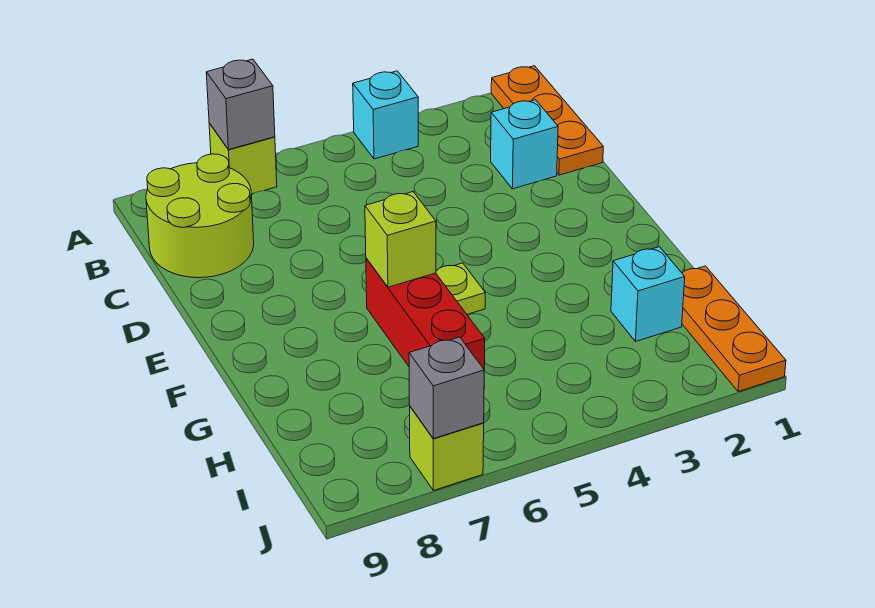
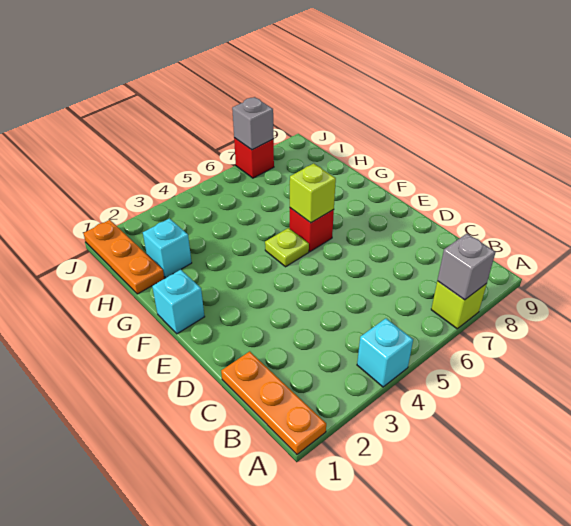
lime 2x2 round brick [146,154,254,278] -> none
cyan 1x1 brick [491,100,558,189] -> cyan 1x1 brick moved to [152,270,205,334]
red 1x3 brick [366,258,485,369] -> red 1x1 brick [290,208,334,252]
lime 1x1 brick [410,407,484,490] -> red 1x1 brick [234,138,274,178]

